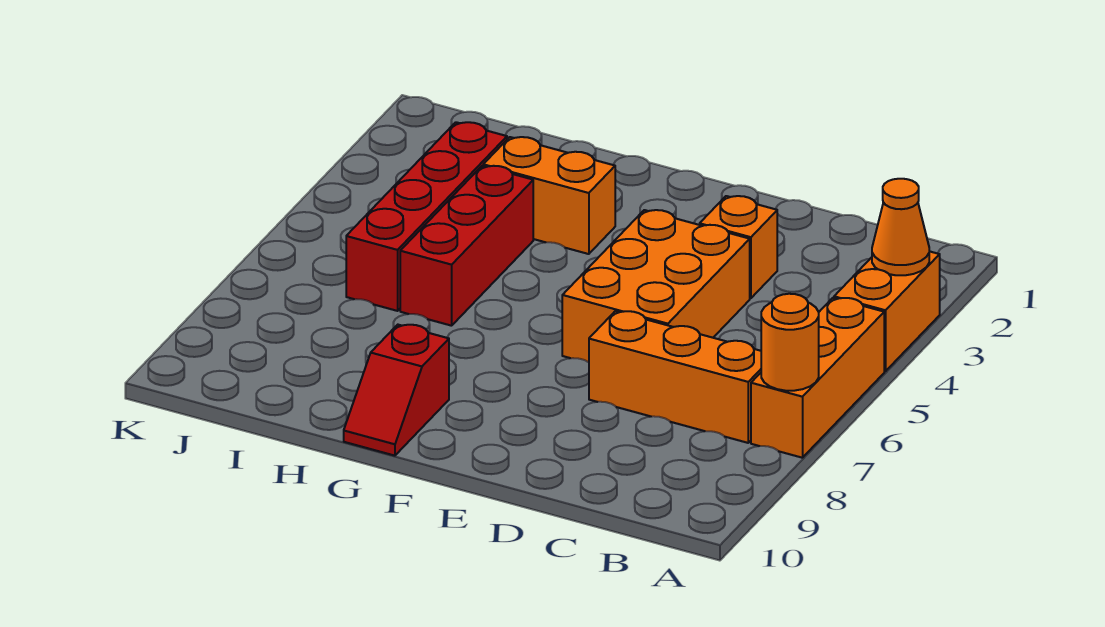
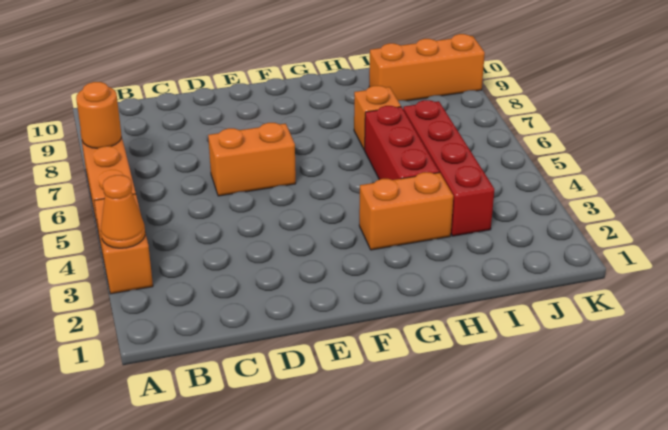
orange 1x3 brick [589,311,761,443] -> orange 1x3 brick moved to [369,34,485,101]
orange 1x1 brick [700,196,777,298] -> orange 1x1 brick moved to [354,86,401,150]
orange 2x3 brick [562,210,750,362] -> orange 1x2 brick [208,123,296,196]
red 1x2 slope [344,325,449,456] -> none

